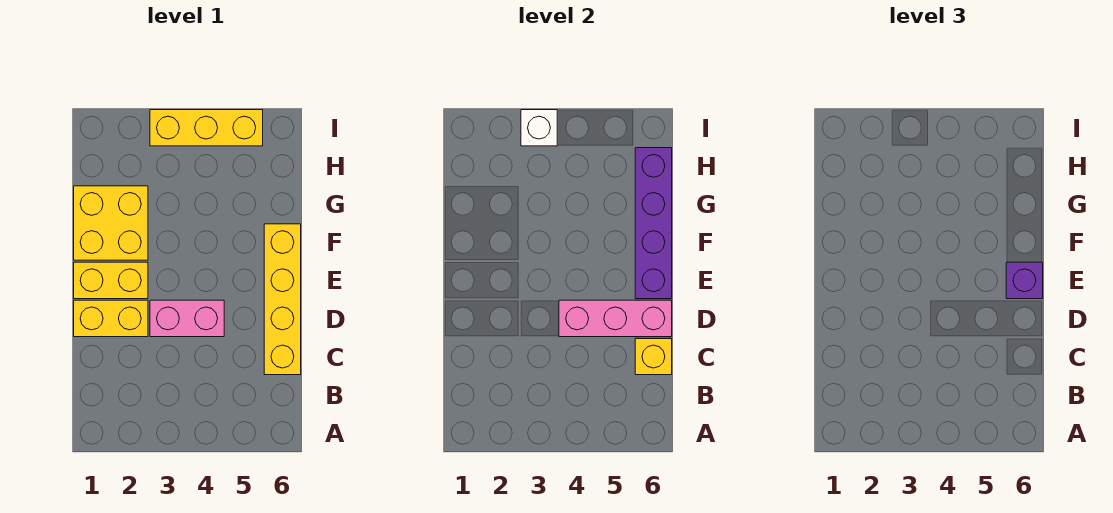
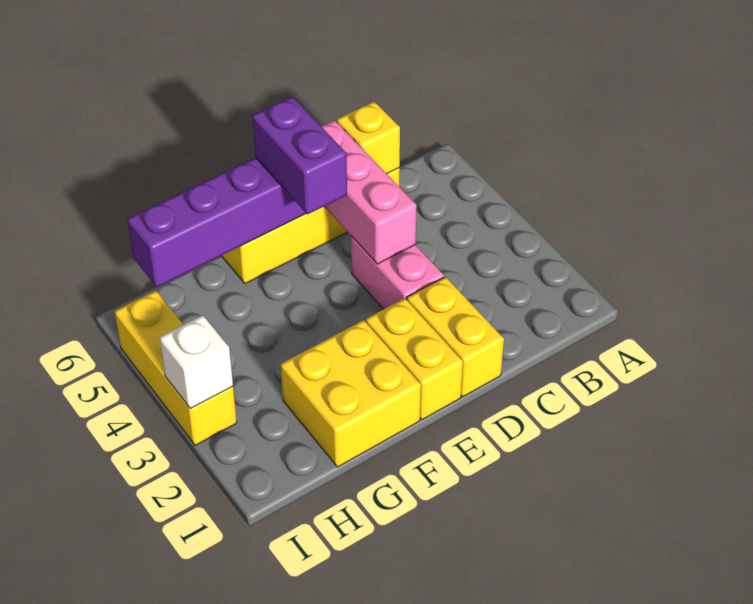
purple 1x1 brick [1006,262,1043,299] -> purple 1x2 brick [252,97,347,214]

